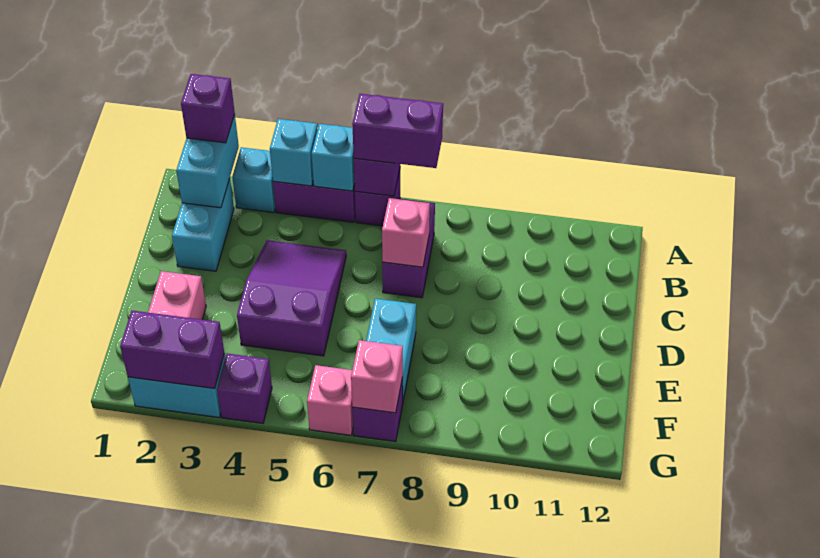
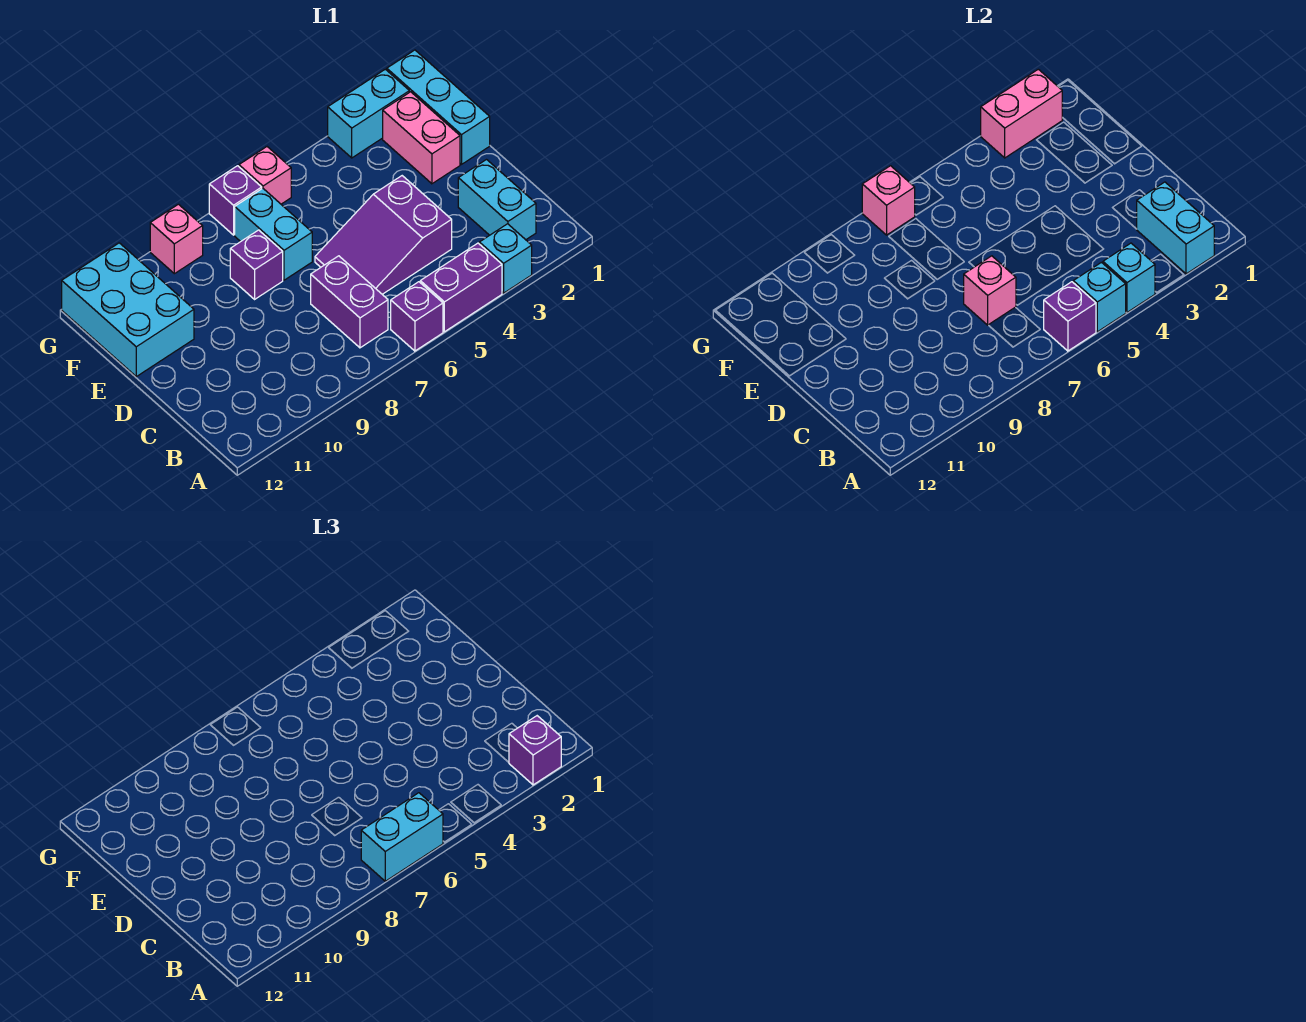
purple 1x2 brick [352,94,443,168] -> cyan 1x2 brick [361,793,443,881]
purple 2x3 slope [237,240,346,356] -> purple 2x3 slope turned to [315,176,452,294]
none -> cyan 1x3 brick [387,50,490,164]
none -> cyan 2x3 brick [62,243,194,376]
purple 1x2 brick [120,311,224,389] -> pink 1x2 brick [981,69,1062,158]
purple 1x1 brick [217,354,272,423] -> purple 1x1 brick moved to [230,230,283,299]
none -> pink 1x1 brick [150,204,203,274]

